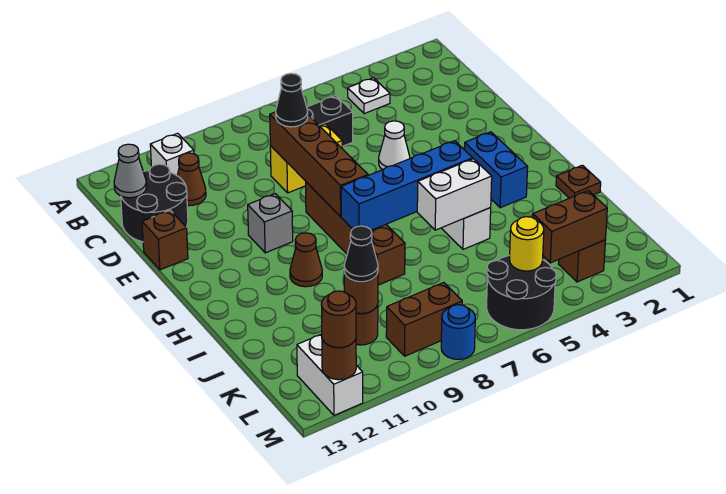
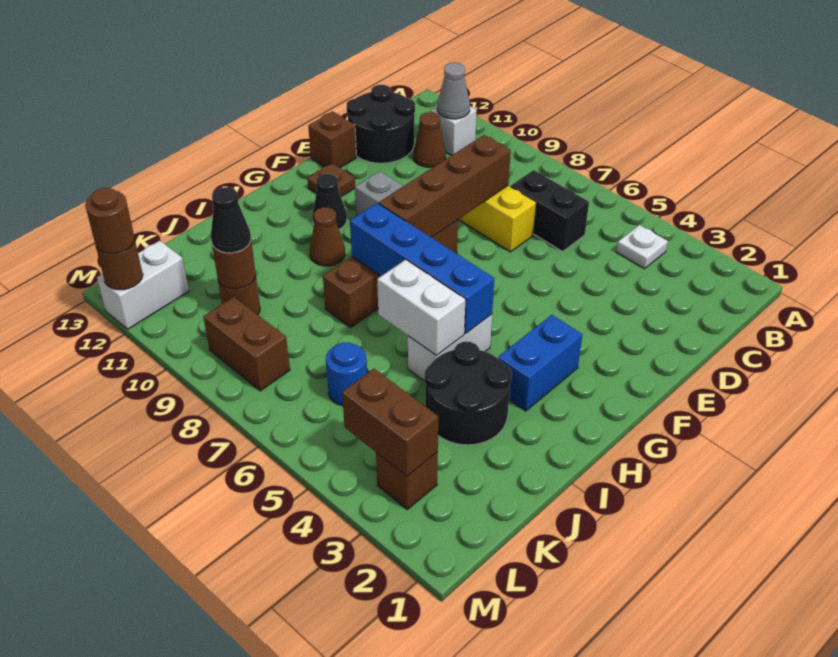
grey 1x1 cone [114,144,146,198] -> grey 1x1 cone moved to [437,63,470,119]
black 1x1 cone [276,74,308,127] -> black 1x1 cone moved to [312,174,347,229]
white 1x1 cone [379,121,410,170] -> none
brown 1x1 plate [556,165,601,198] -> brown 1x1 plate moved to [307,163,355,197]
black 2x2 round brick [487,255,556,330] -> black 2x2 round brick moved to [425,342,512,445]
yellow 1x1 round brick [510,217,544,271] -> none
blue 1x1 round brick [441,305,475,359] -> blue 1x1 round brick moved to [326,343,367,406]

